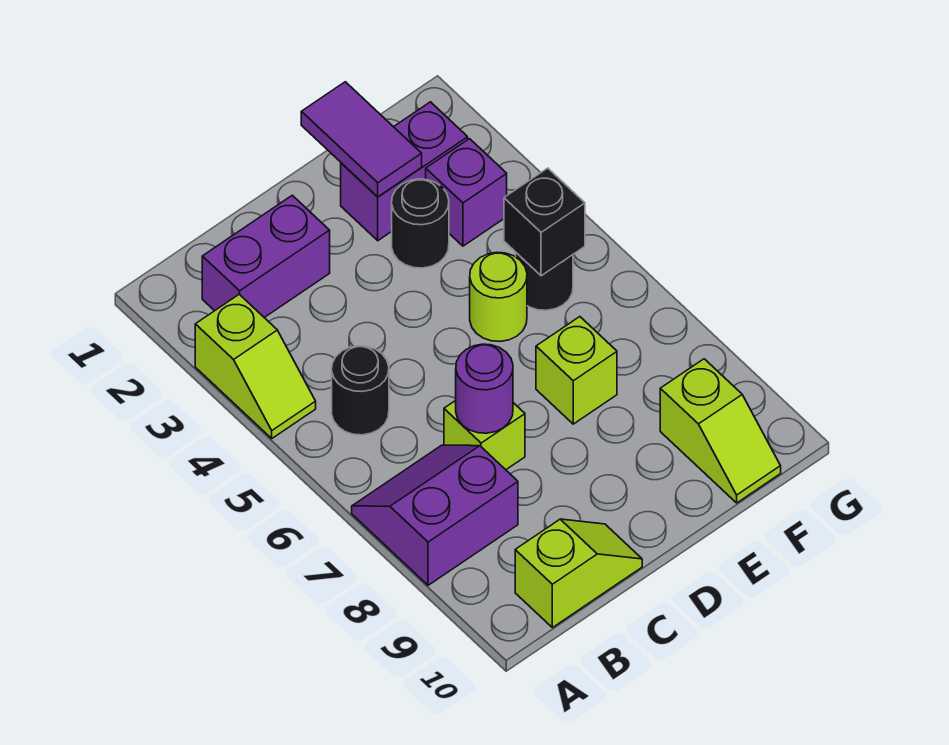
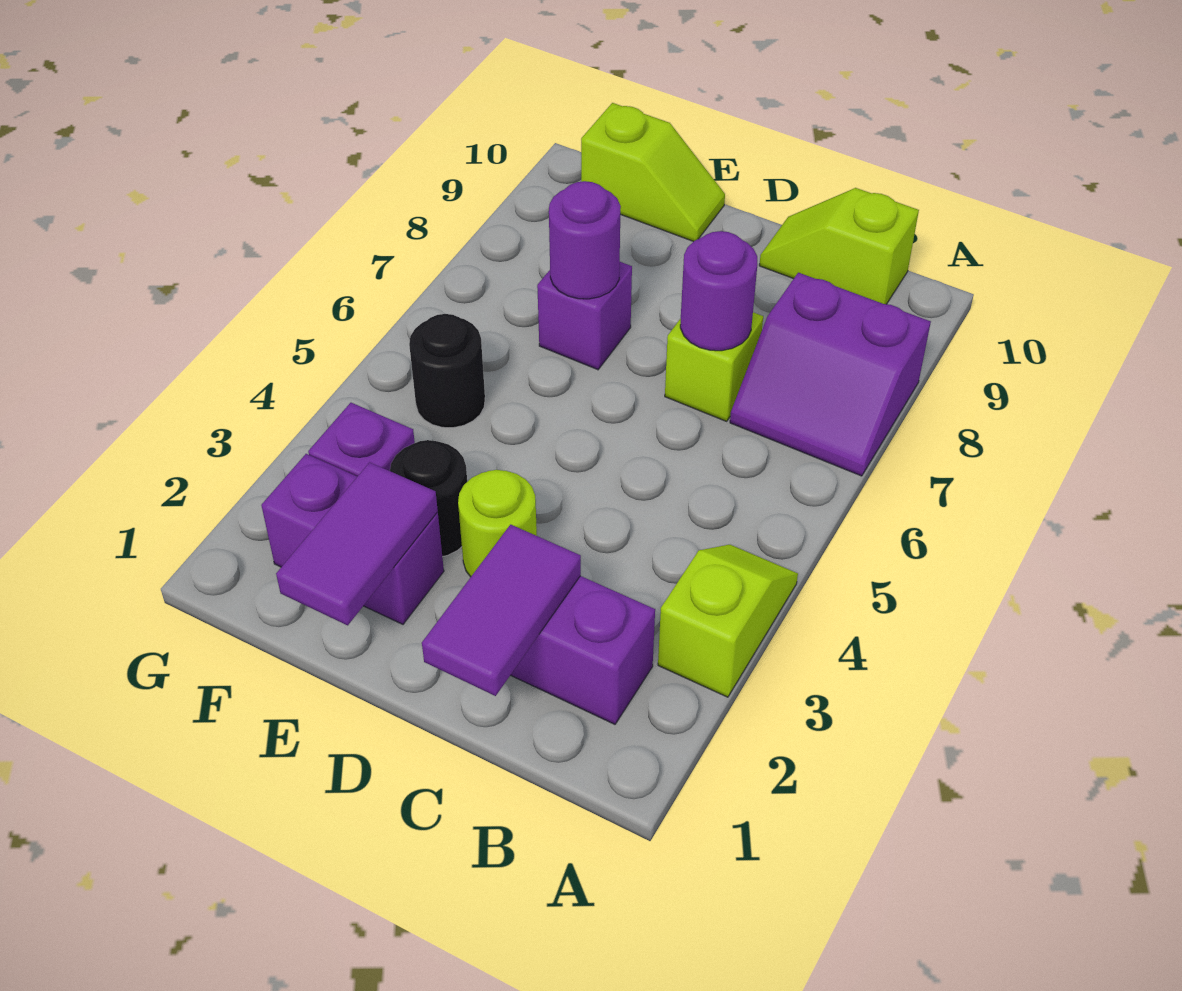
black 1x1 round brick [332,346,389,435] -> none
none -> purple 1x2 tile [422,525,581,696]
lime 1x1 round brick [470,252,527,342] -> lime 1x1 round brick moved to [458,469,537,577]
lime 1x1 brick [536,317,617,424] -> purple 1x1 brick [537,262,632,370]
none -> purple 1x1 round brick [549,181,621,299]
black 1x1 brick [504,168,585,276] -> none
lime 1x2 slope [660,359,781,503] -> lime 1x2 slope turned to [581,103,725,242]

